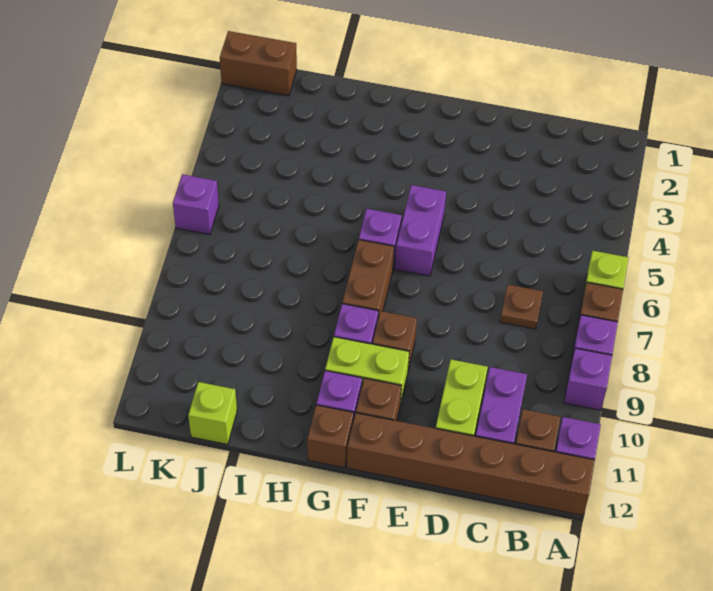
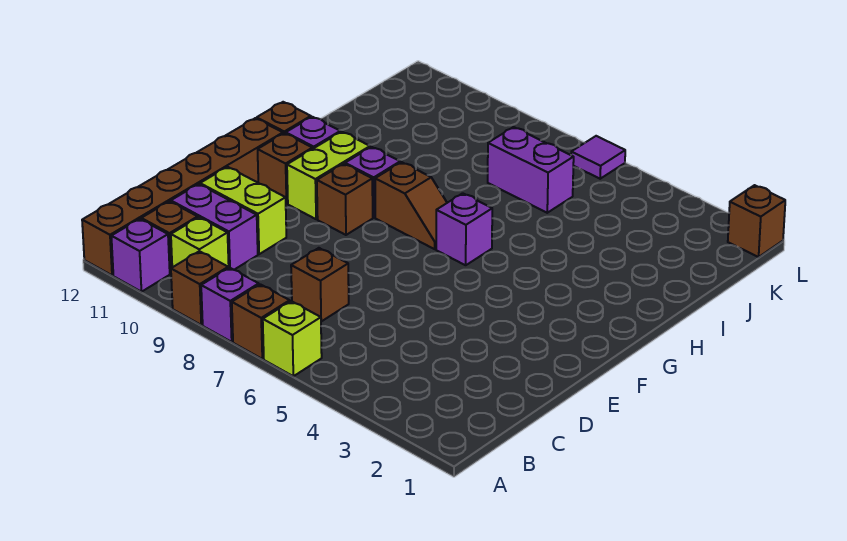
purple 1x1 brick [564,348,612,410] -> brown 1x1 brick [171,251,228,325]
brown 1x1 plate [500,285,543,329] -> brown 1x1 brick [291,248,349,321]
purple 1x2 brick [395,185,446,276] -> purple 1x2 brick moved to [488,127,574,213]
brown 1x2 brick [342,240,394,318] -> brown 1x2 slope [375,162,447,249]
lime 1x1 brick [188,382,237,444] -> lime 1x1 brick moved to [171,217,229,268]
brown 1x2 brick [220,31,297,96] -> brown 1x1 brick [728,185,785,257]
purple 1x1 brick [173,174,219,235] -> purple 1x1 tile [571,136,625,179]

